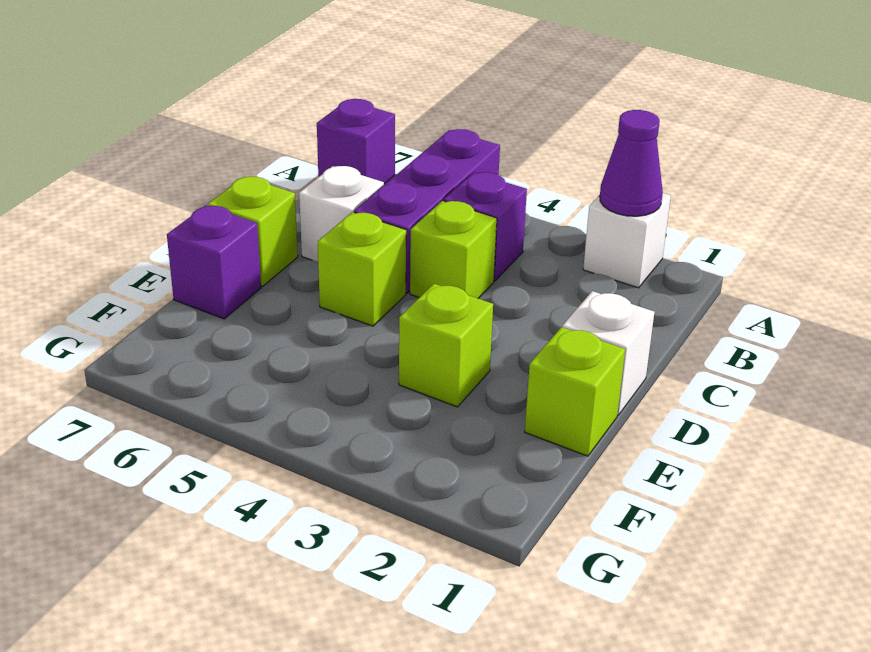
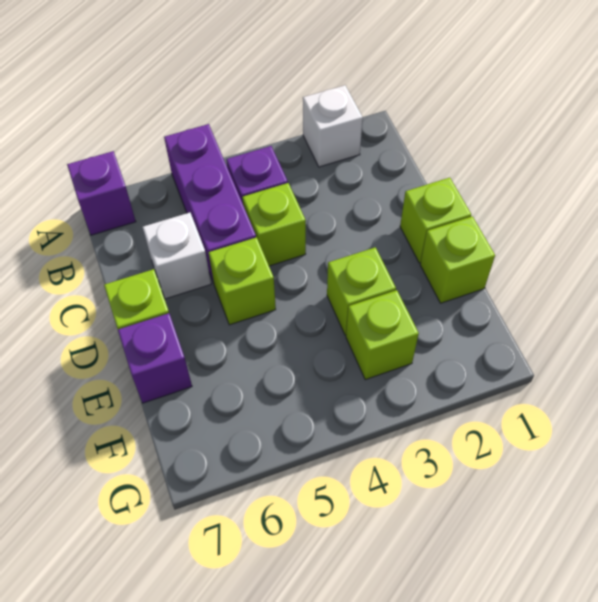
purple 1x1 cone [600,110,663,216] -> none
white 1x1 brick [563,291,655,415] -> lime 1x1 brick [400,178,471,263]
none -> lime 1x1 brick [346,290,419,380]

